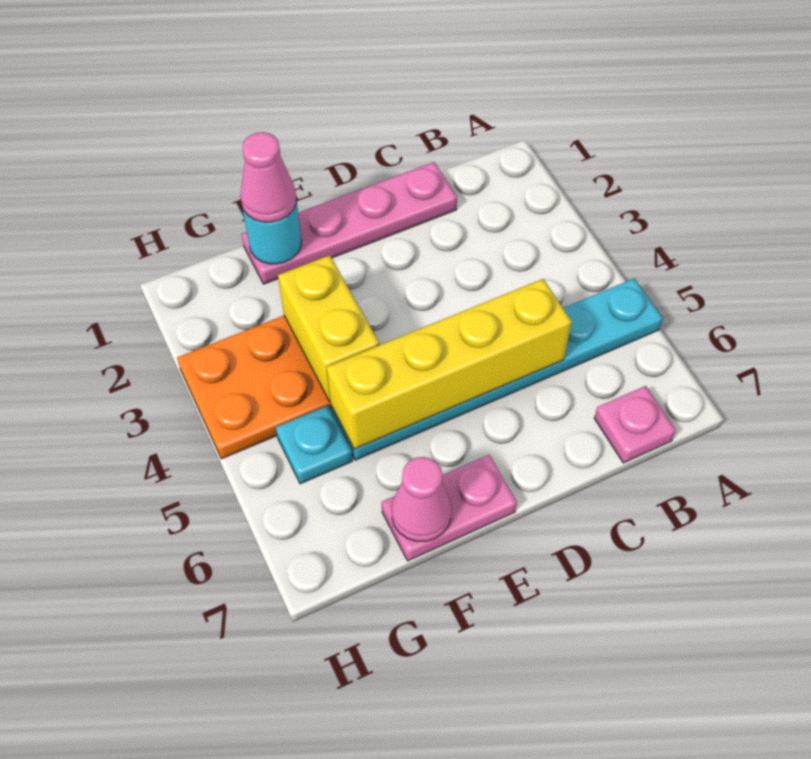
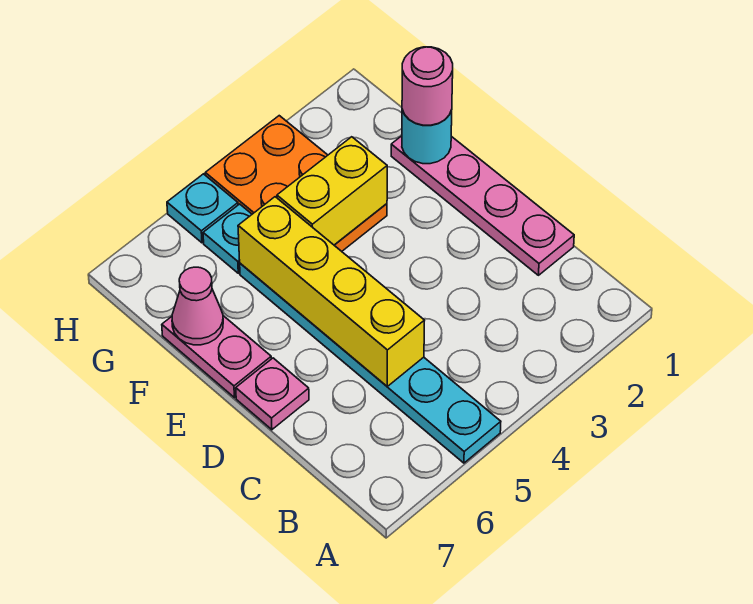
pink 1x1 plate [594,386,676,463] -> pink 1x1 plate moved to [236,358,309,430]
pink 1x1 cone [240,132,296,222] -> pink 1x1 round brick [402,47,453,125]
none -> cyan 1x1 plate [167,174,238,243]

